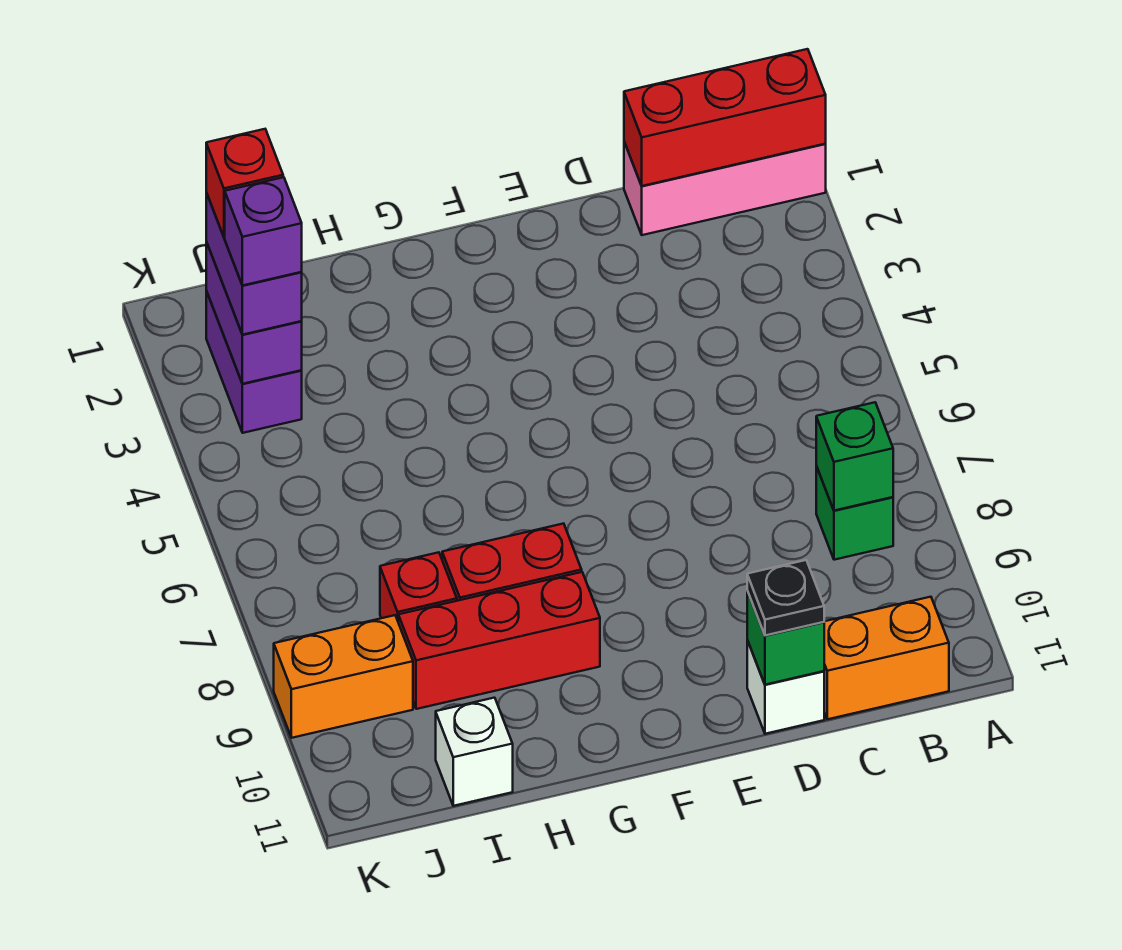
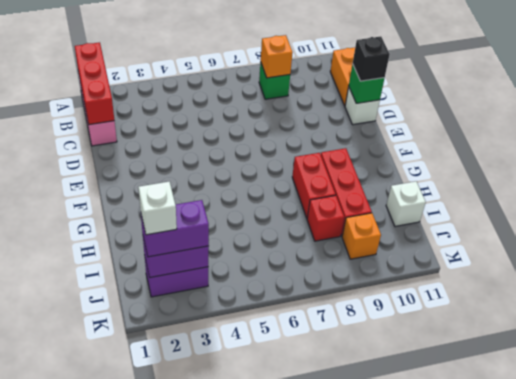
green 1x1 brick [816,402,893,511] -> orange 1x1 brick [261,35,293,78]
black 1x1 plate [747,560,824,635] -> black 1x1 brick [353,36,390,81]
red 1x1 brick [206,129,283,237] -> white 1x1 brick [138,182,177,235]
purple 1x1 brick [225,177,302,286] -> none
orange 1x2 brick [274,615,413,738] -> orange 1x1 brick [342,213,381,259]

